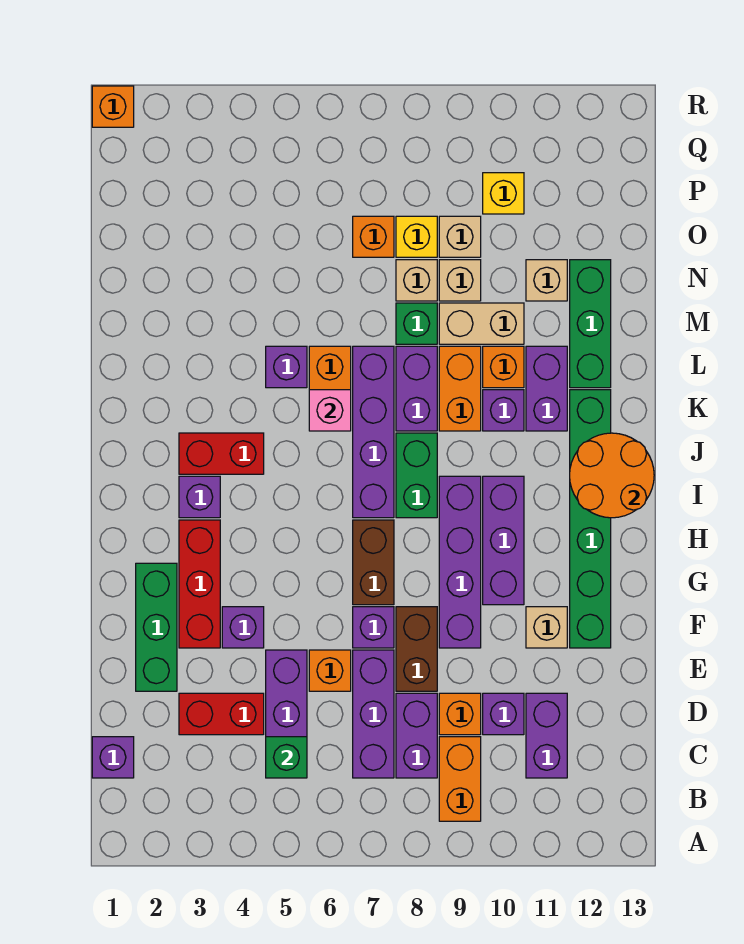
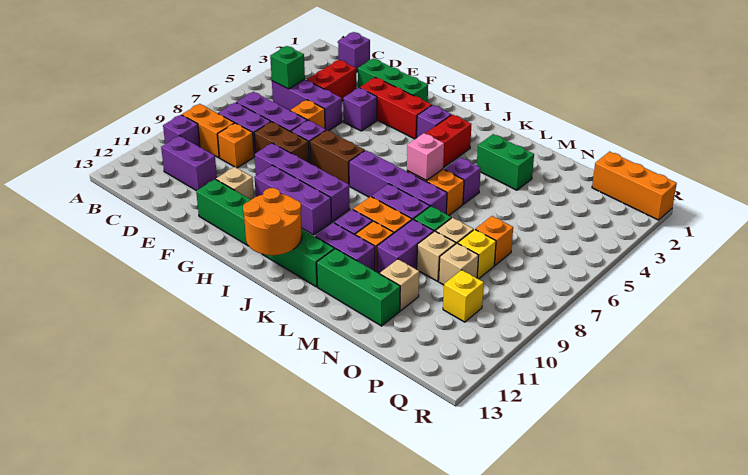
purple 1x1 brick [483,693,524,735] -> purple 1x1 brick moved to [163,115,200,147]
green 1x2 brick [396,433,437,518] -> green 1x2 brick moved to [477,134,534,190]
tan 1x2 brick [439,303,524,344] -> purple 1x2 brick [377,219,434,273]
orange 1x1 brick [92,86,134,127] -> orange 1x3 brick [592,152,677,220]

